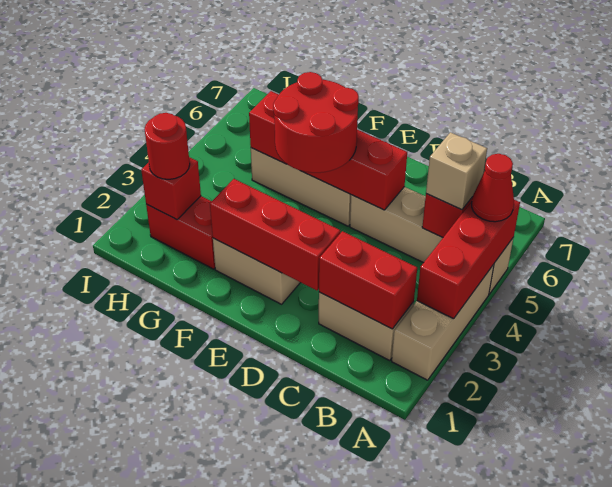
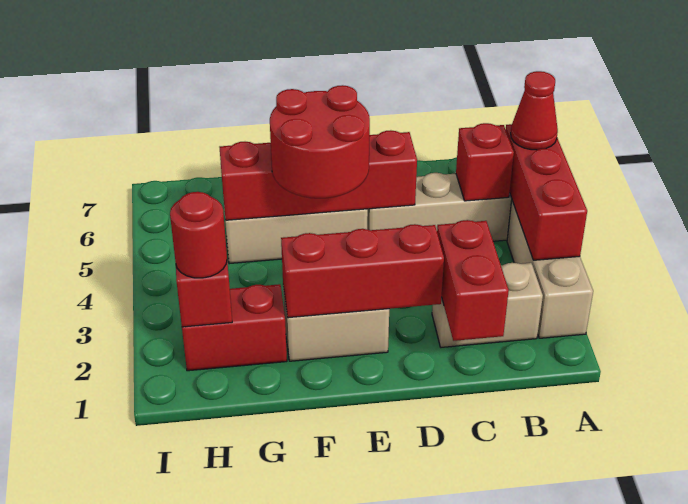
red 1x2 brick [319,231,417,329] -> red 1x2 brick turned to [437,220,509,341]
tan 1x1 brick [426,132,487,210] -> none

